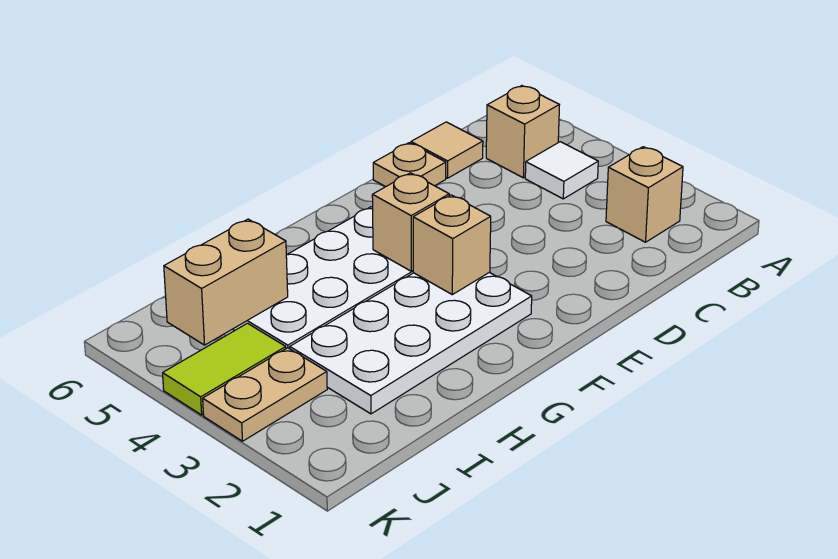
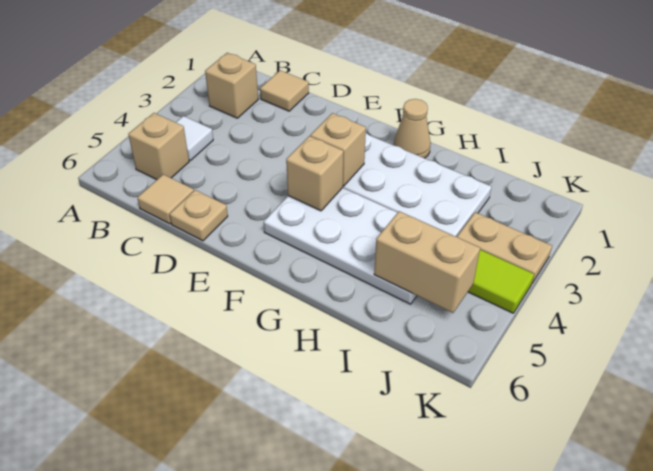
none -> tan 1x1 tile [260,70,309,111]
none -> tan 1x1 cone [394,99,431,158]

